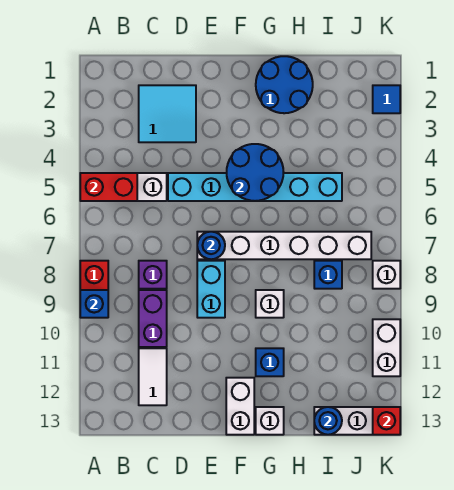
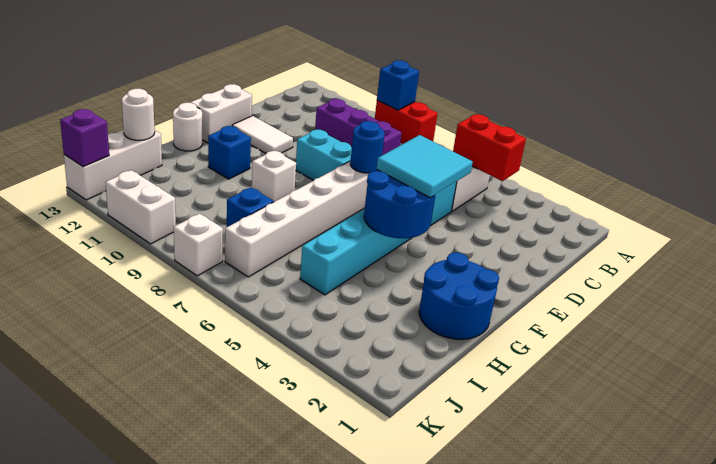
red 1x2 brick [80,173,137,201] -> red 1x2 brick turned to [453,114,526,181]
cyan 2x2 tile [139,85,196,142] -> cyan 2x2 tile moved to [377,135,473,198]
white 1x2 tile [139,348,167,405] -> white 1x2 tile moved to [232,116,293,153]
white 1x2 brick [226,378,254,435] -> white 1x2 brick turned to [190,84,252,143]
white 1x1 brick [256,407,284,435] -> white 1x1 round brick [173,103,202,151]
blue 1x1 round brick [314,407,342,435] -> white 1x1 round brick [122,89,155,140]
blue 1x1 tile [373,85,400,113] -> none
red 1x1 brick [373,407,400,435] -> purple 1x1 brick [60,109,109,167]

